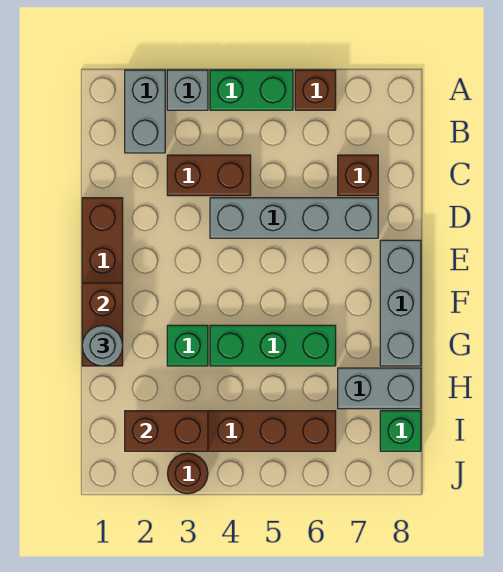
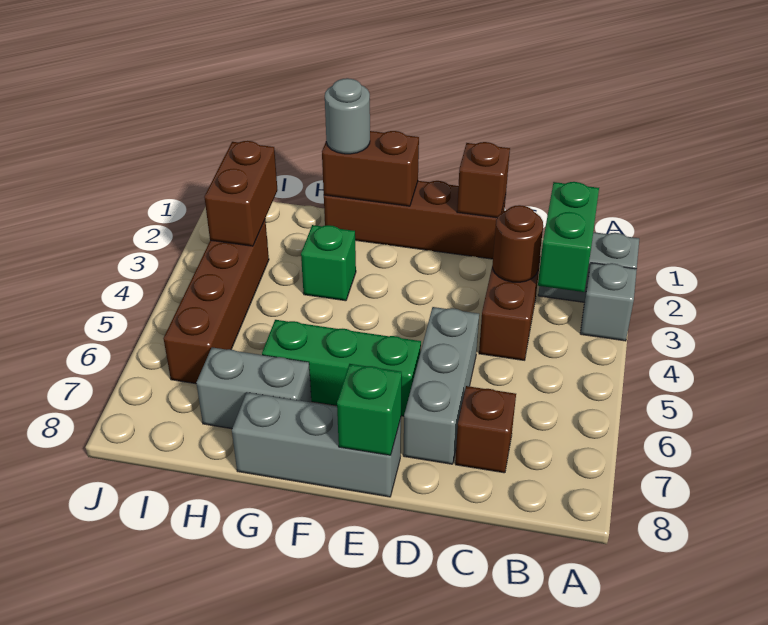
green 1x2 brick [210,70,293,110] -> green 1x2 brick moved to [538,182,599,292]
brown 1x1 brick [295,70,336,110] -> brown 1x1 brick moved to [457,142,510,218]
grey 1x4 brick [210,198,378,238] -> grey 1x3 brick [403,307,479,464]
green 1x3 brick [210,325,336,366] -> green 1x3 brick turned to [262,320,421,416]
grey 1x2 brick [338,368,421,409] -> grey 1x2 brick turned to [196,347,311,429]
green 1x1 brick [380,411,421,451] -> green 1x1 brick moved to [337,364,402,455]
brown 1x1 round brick [167,453,208,494] -> brown 1x1 round brick moved to [493,205,543,282]

